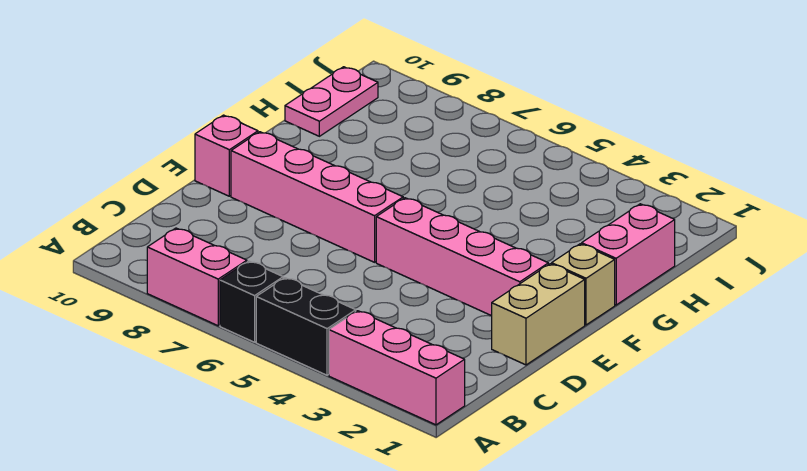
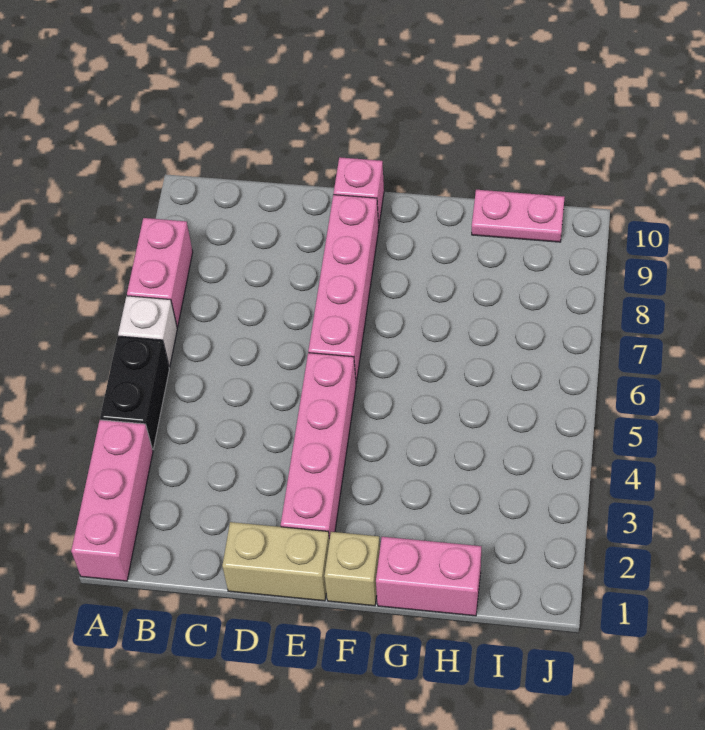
black 1x1 brick [220,261,283,342] -> white 1x1 brick [118,296,177,367]

